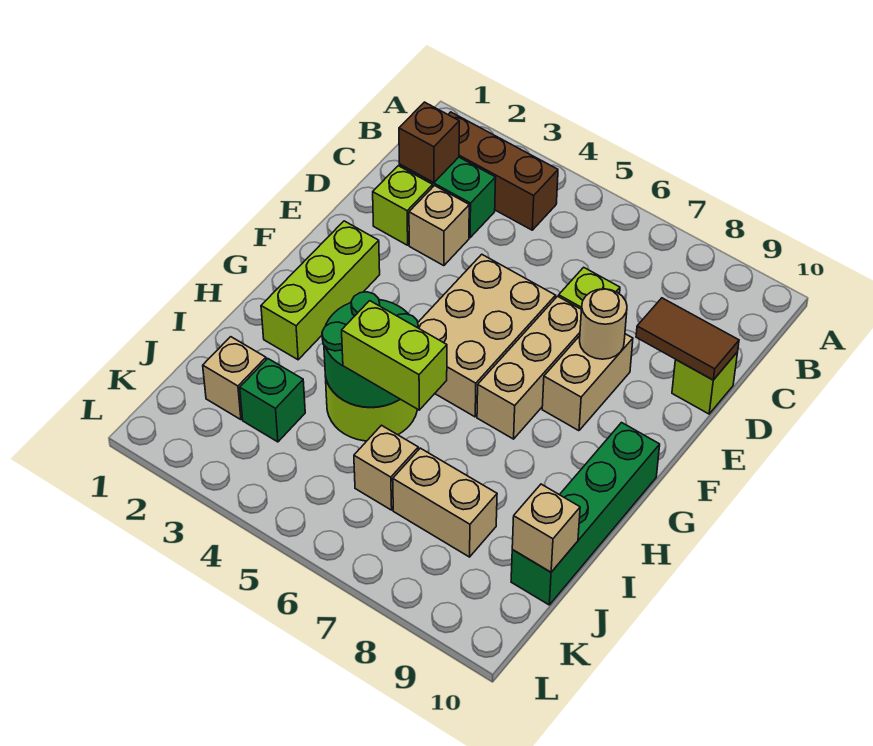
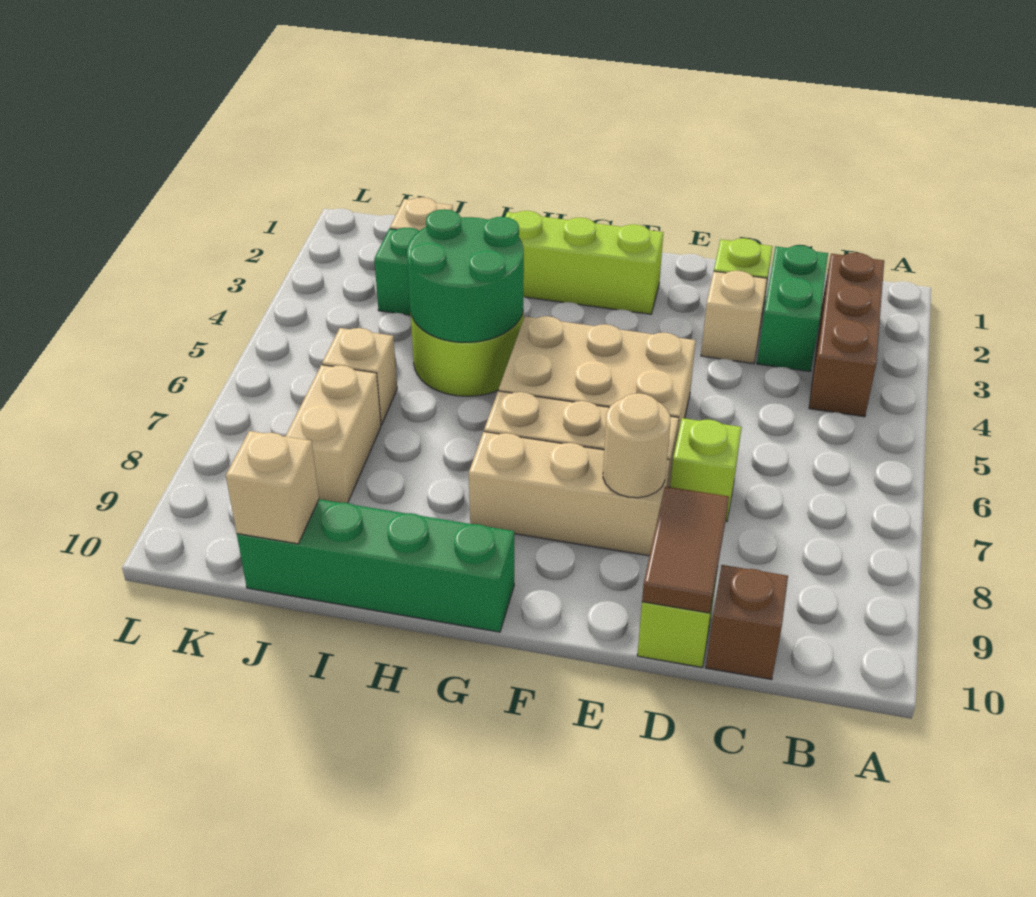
brown 1x1 brick [399,102,459,183] -> brown 1x1 brick moved to [706,565,788,680]
tan 1x2 brick [542,334,633,431] -> tan 1x3 brick [469,432,669,556]
lime 1x2 brick [342,301,447,410] -> none

